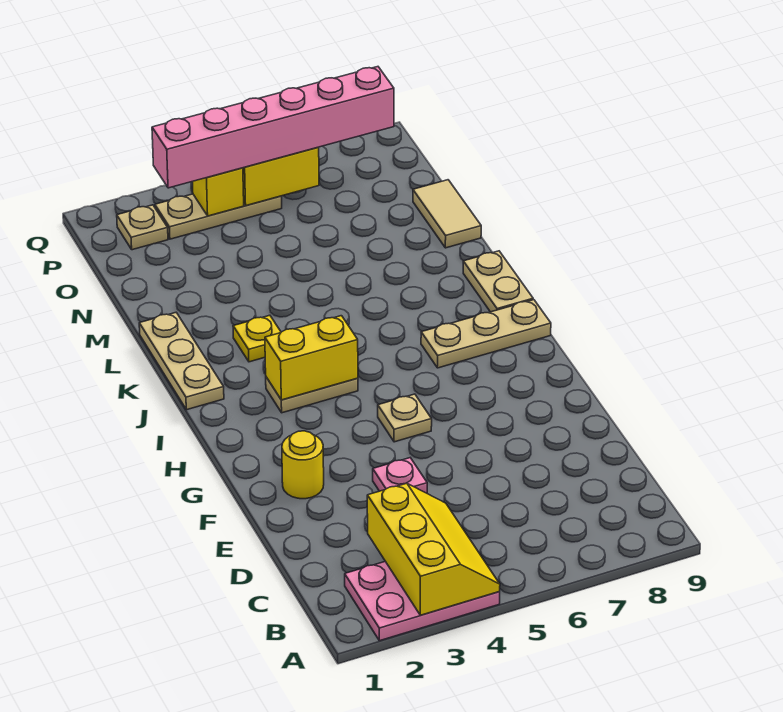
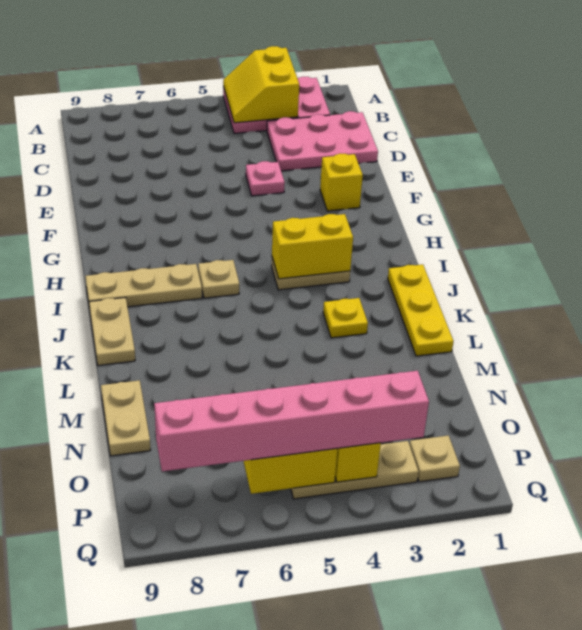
yellow 2x3 slope [367,483,500,615] -> yellow 2x2 slope [223,46,299,123]
none -> pink 2x3 plate [267,111,378,171]
yellow 1x1 round brick [282,431,324,499] -> yellow 1x1 brick [320,153,363,211]
tan 1x1 plate [378,394,432,442] -> tan 1x1 plate moved to [198,260,239,298]
tan 1x3 plate [139,313,224,410] -> yellow 1x3 plate [388,264,454,356]
tan 1x2 tile [413,180,481,248] -> tan 1x2 plate [101,380,151,456]

